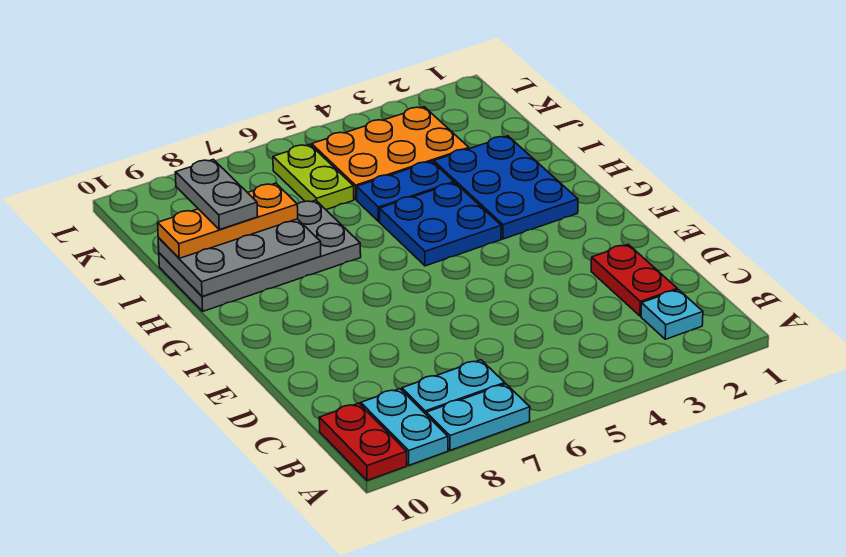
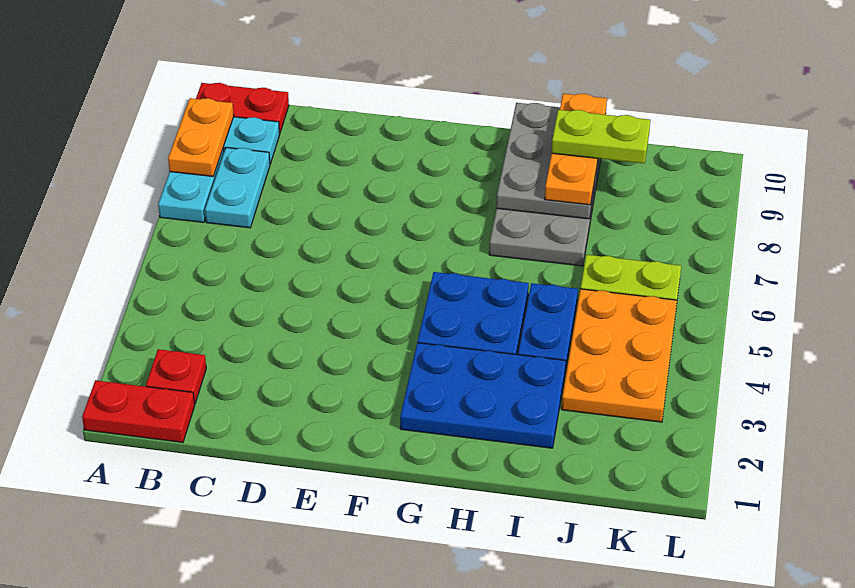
none -> orange 1x2 plate [168,98,234,176]
cyan 1x1 plate [641,290,703,339] -> red 1x1 plate [146,349,206,404]
red 1x2 plate [591,244,677,316] -> red 1x2 plate moved to [82,380,195,442]
grey 1x2 plate [175,159,258,230] -> lime 1x2 plate [552,110,650,164]

